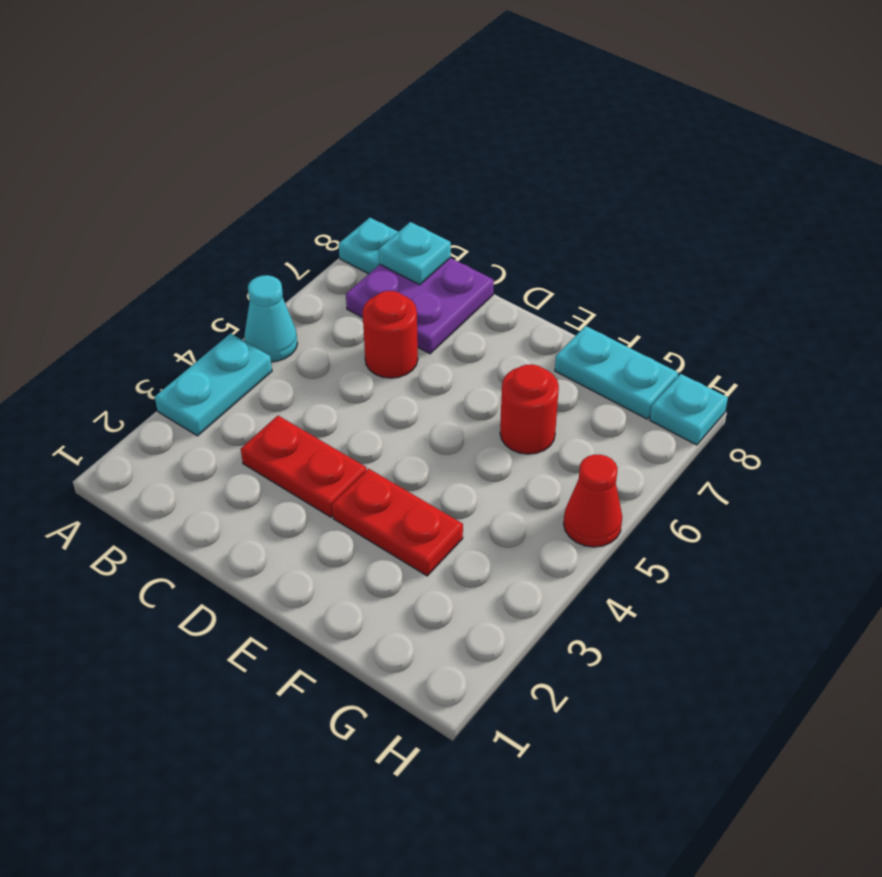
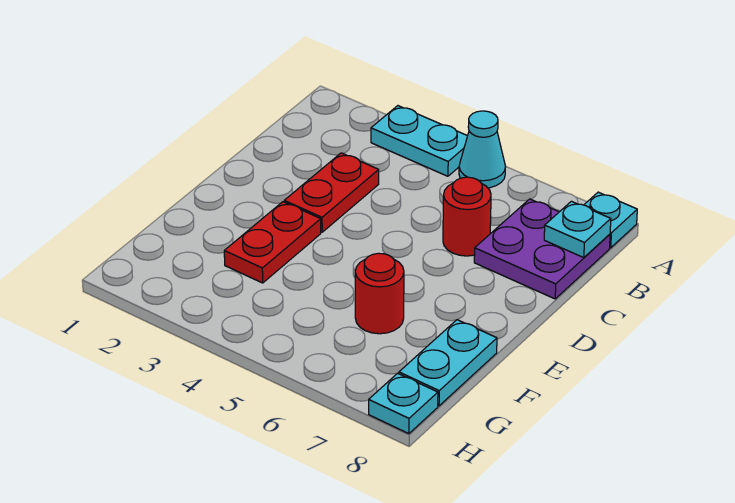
red 1x1 cone [564,454,622,547] -> none

